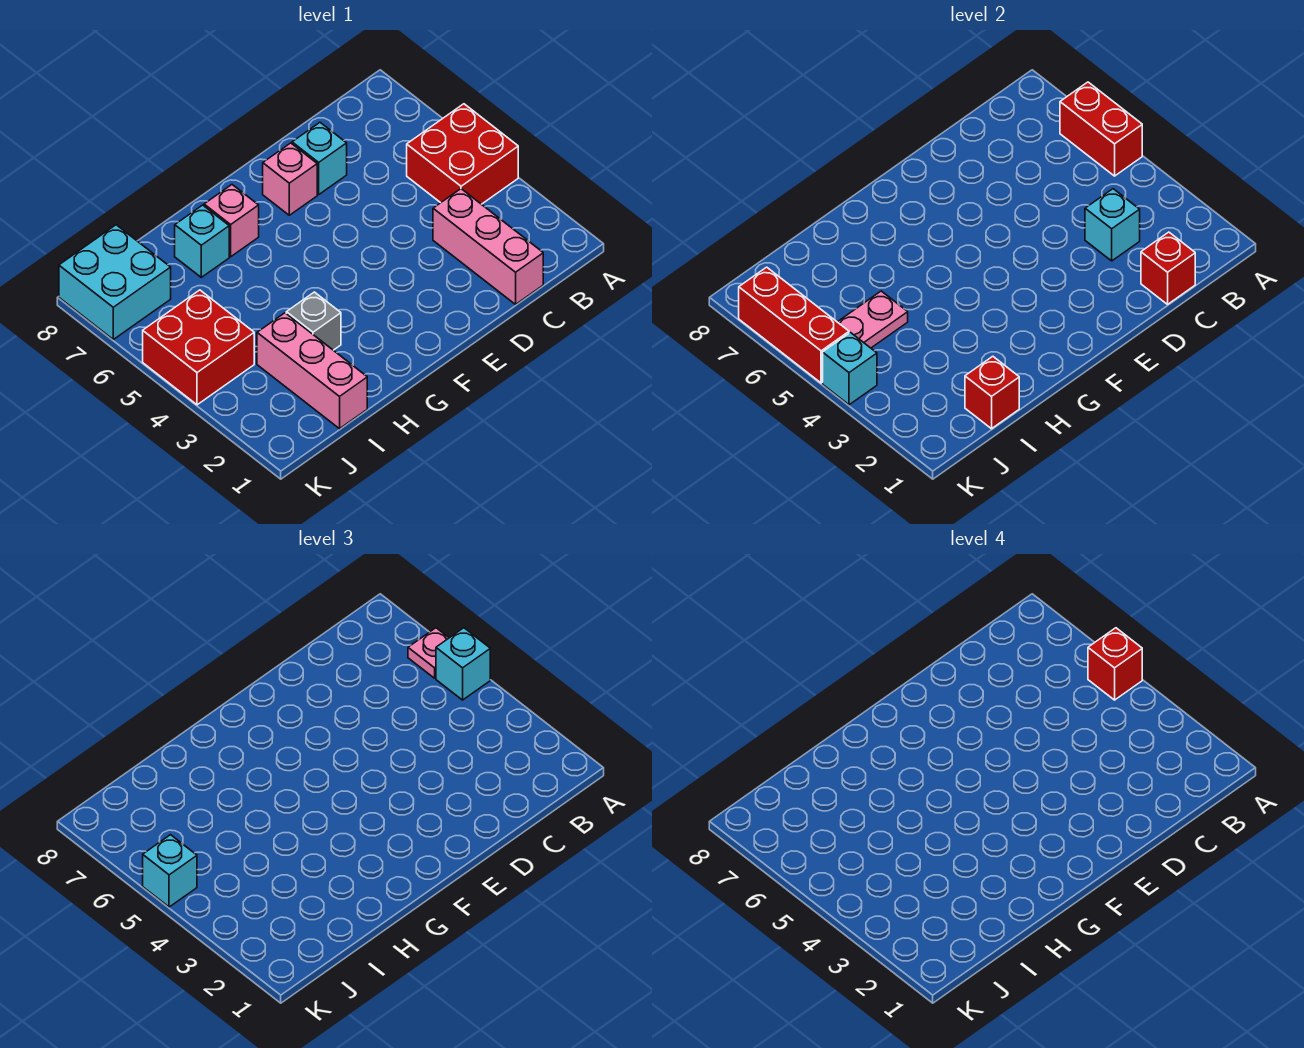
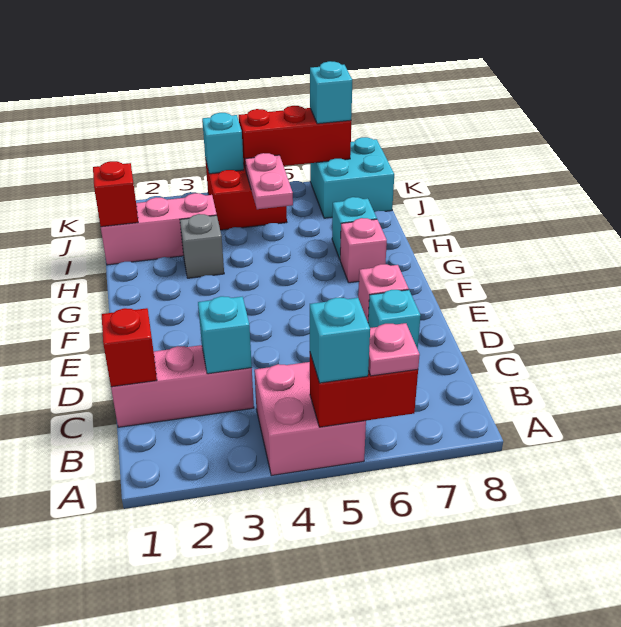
red 2x2 brick [407,104,518,204] -> pink 2x2 brick [254,362,366,476]
red 1x1 brick [1088,628,1142,700] -> none
cyan 1x1 brick [143,835,197,907] -> cyan 1x1 brick moved to [310,61,352,124]

